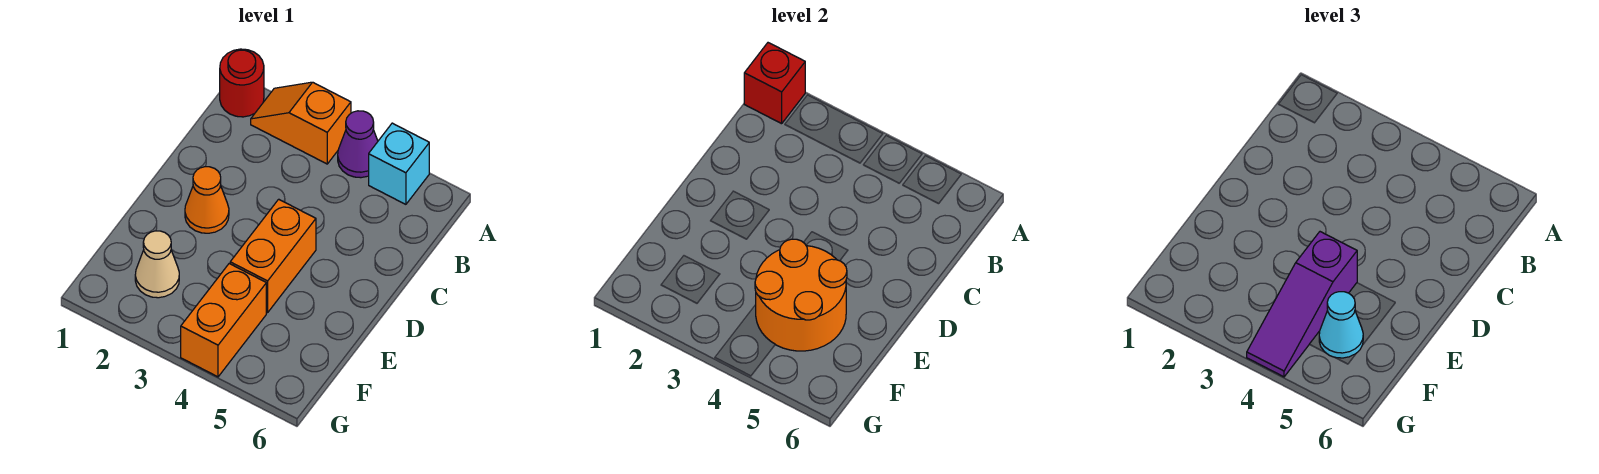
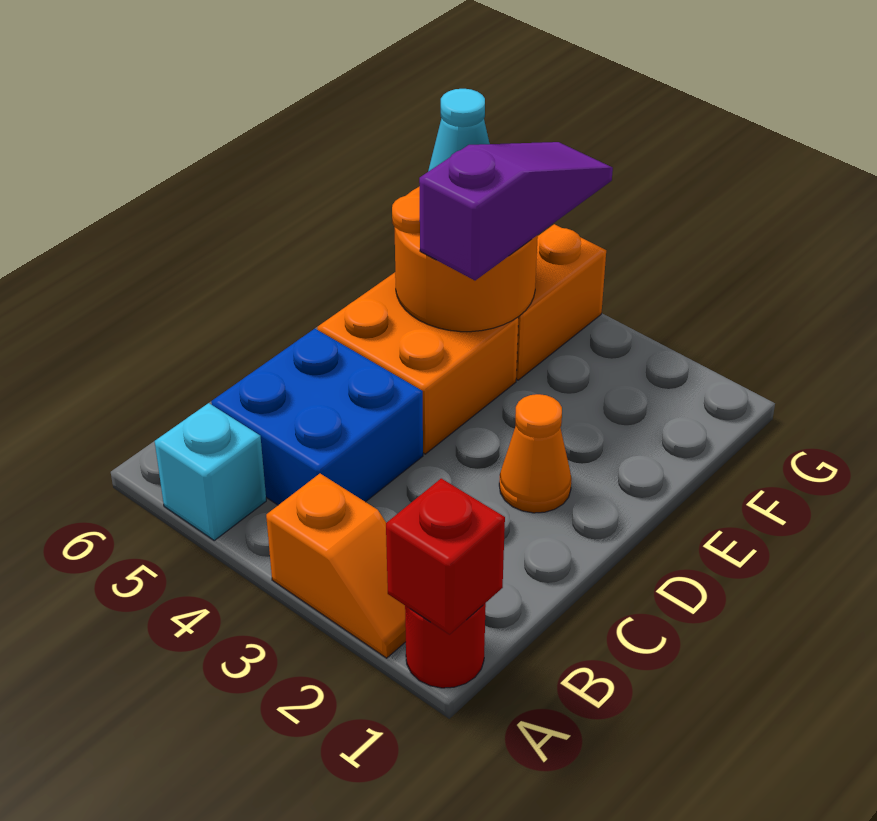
purple 1x1 cone [338,111,378,178] -> none
none -> blue 2x2 brick [211,329,423,505]
orange 1x2 brick [230,199,316,313] -> orange 2x2 brick [317,273,518,454]
tan 1x1 cone [135,231,179,298] -> none

